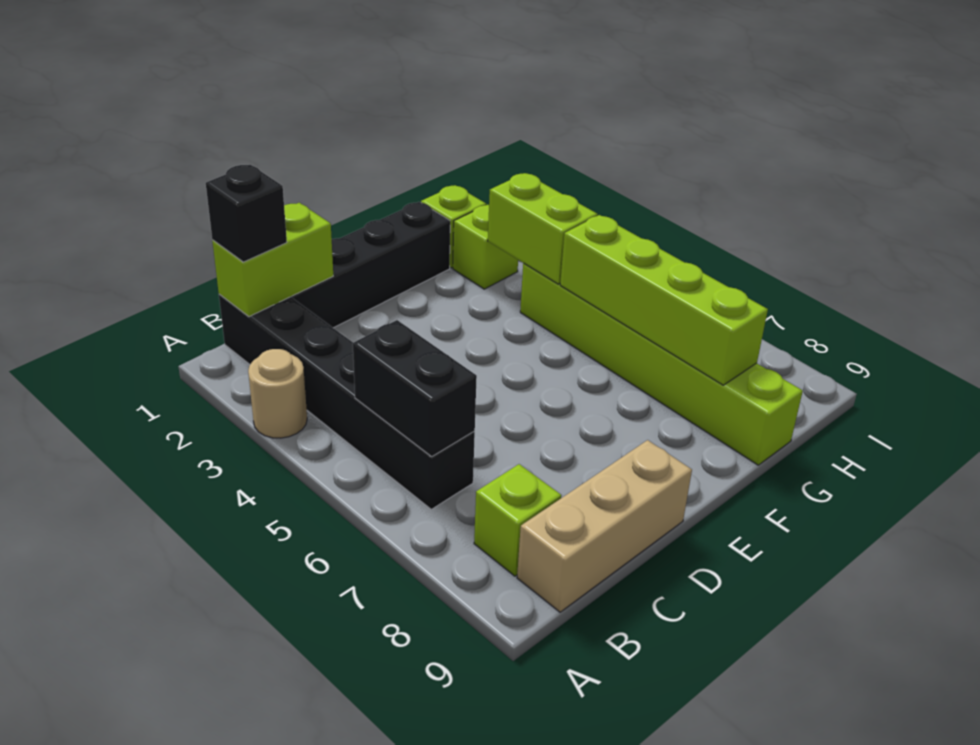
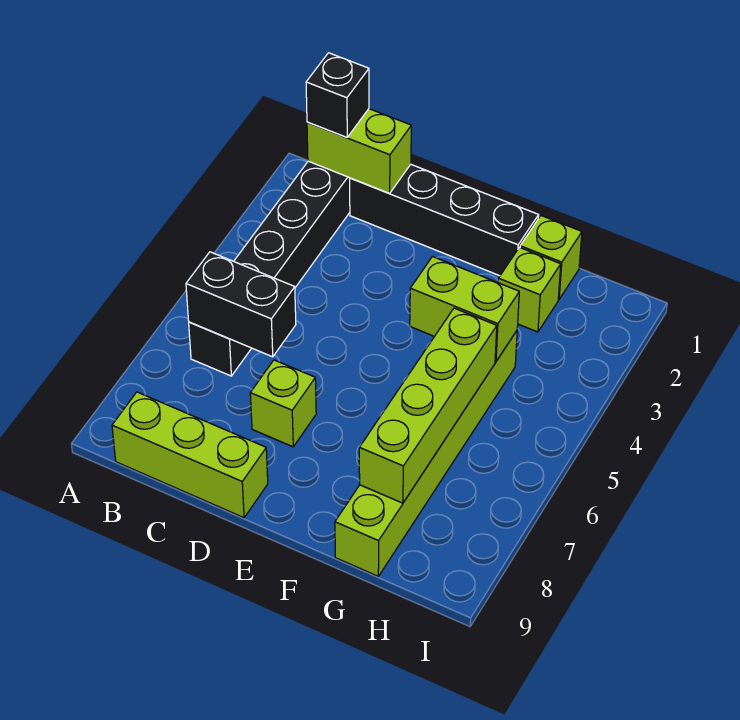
tan 1x1 round brick [248,349,307,438] -> none
black 1x2 brick [353,320,477,457] -> black 1x2 brick turned to [186,252,296,357]
lime 1x1 brick [474,464,562,576] -> lime 1x1 brick moved to [250,360,316,447]
tan 1x3 brick [517,440,692,612] -> lime 1x3 brick [112,392,268,518]
lime 1x2 brick [488,173,598,284] -> lime 1x2 brick turned to [410,257,519,362]

